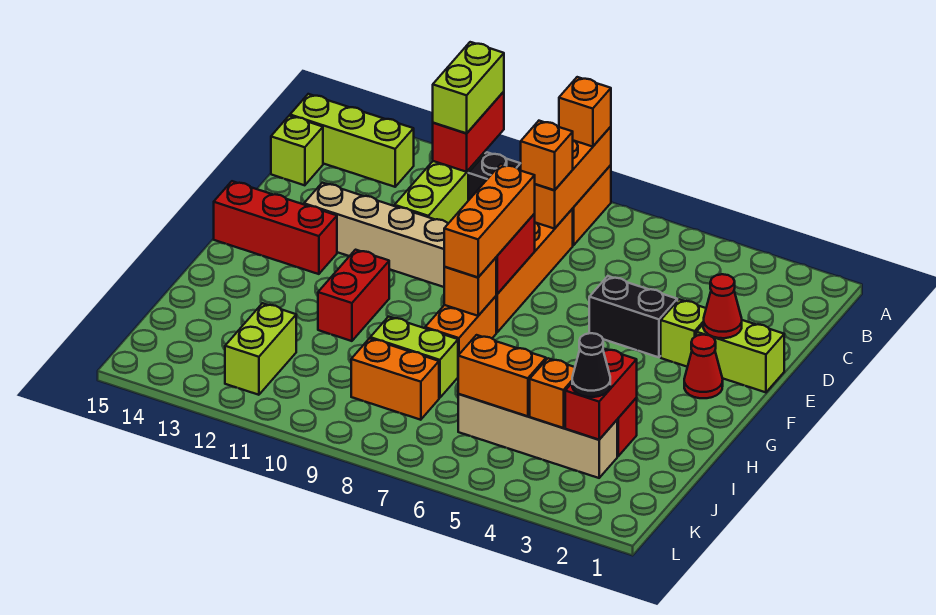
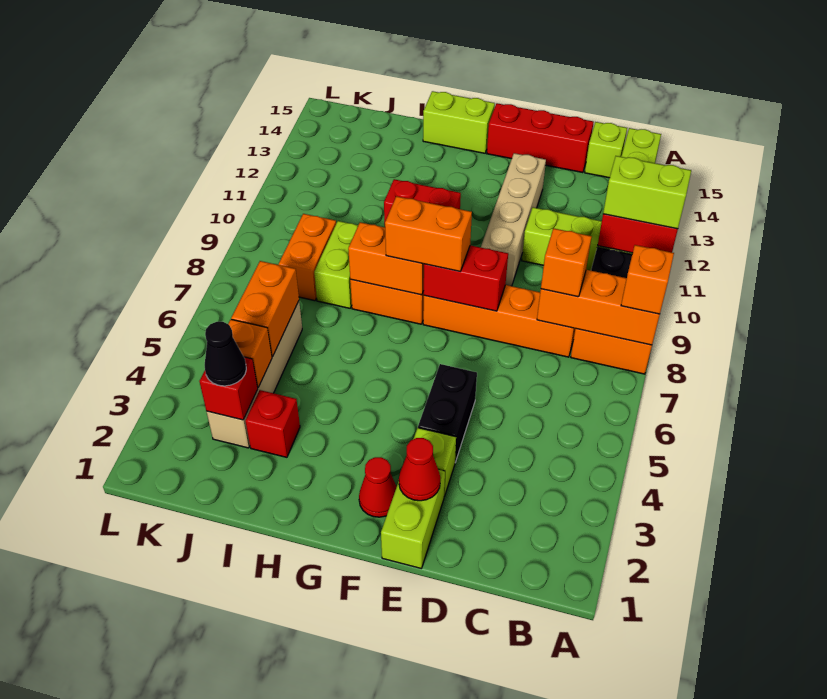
orange 1x3 brick [444,164,535,277] -> orange 1x2 brick [385,196,472,271]
red 1x3 brick [214,181,337,274] -> red 1x3 brick turned to [487,103,594,173]
orange 1x1 brick [444,258,496,316] -> orange 1x2 brick [348,222,424,295]
red 1x2 brick [565,348,637,440] -> red 1x1 brick [199,357,258,420]
lime 1x2 brick [225,303,296,395] -> lime 1x2 brick moved to [423,91,495,153]

